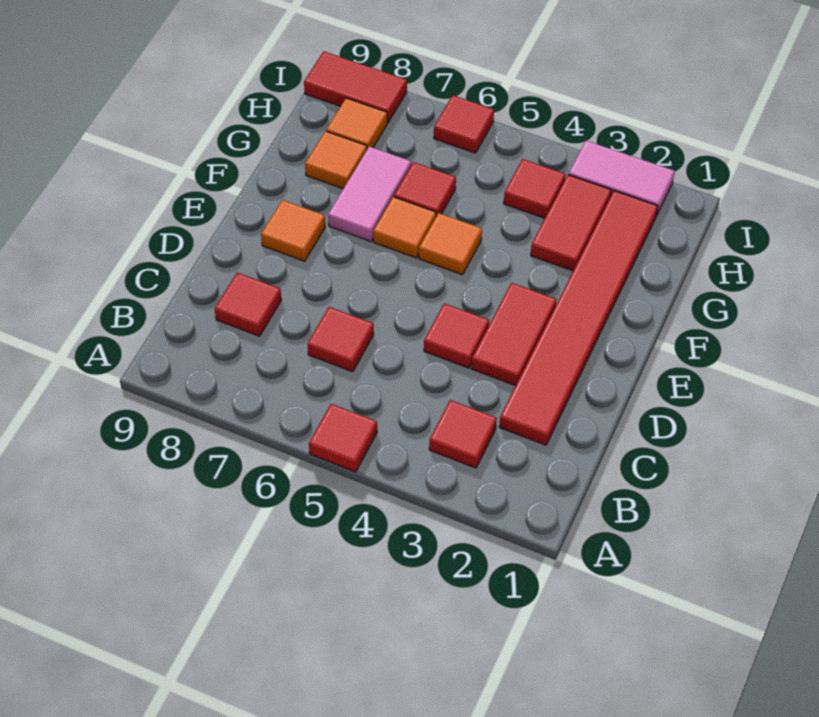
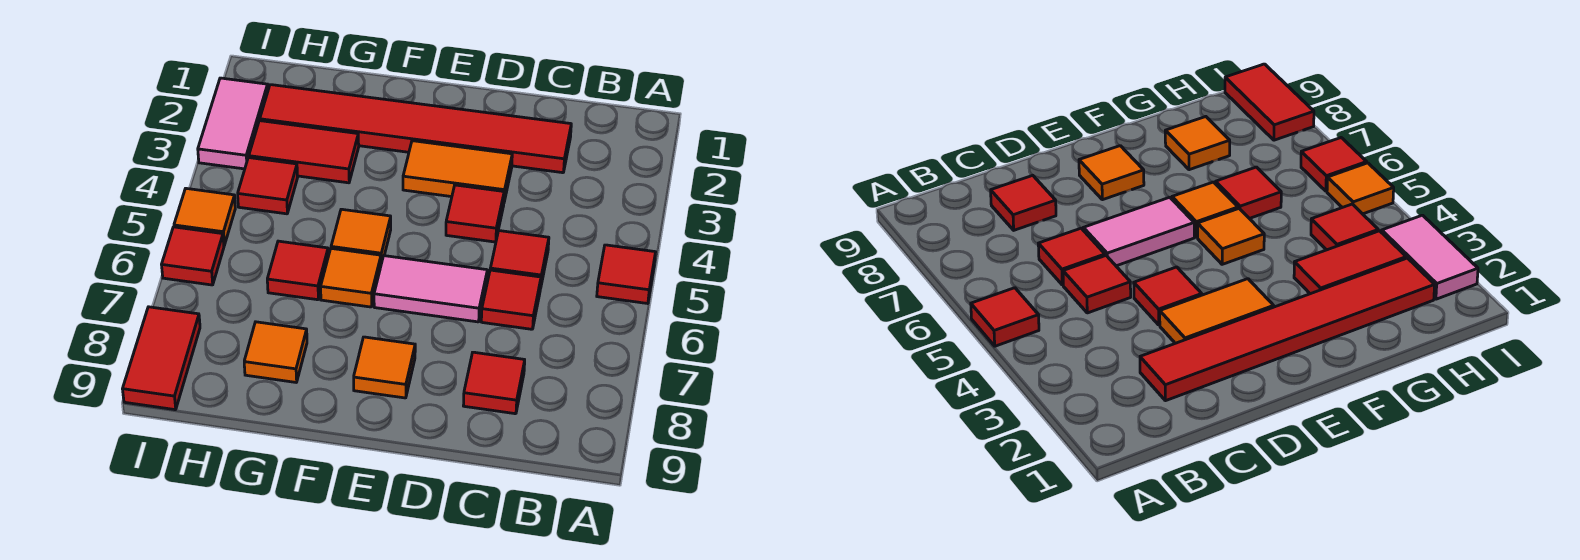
red 1x1 tile [429,400,497,468] -> red 1x1 tile moved to [490,231,549,289]
red 1x2 tile [471,283,556,386] -> orange 1x2 tile [403,141,512,202]
pink 1x2 tile [328,147,411,241] -> pink 1x2 tile moved to [374,256,487,322]
orange 1x1 tile [326,98,387,149] -> orange 1x1 tile moved to [174,188,235,245]

